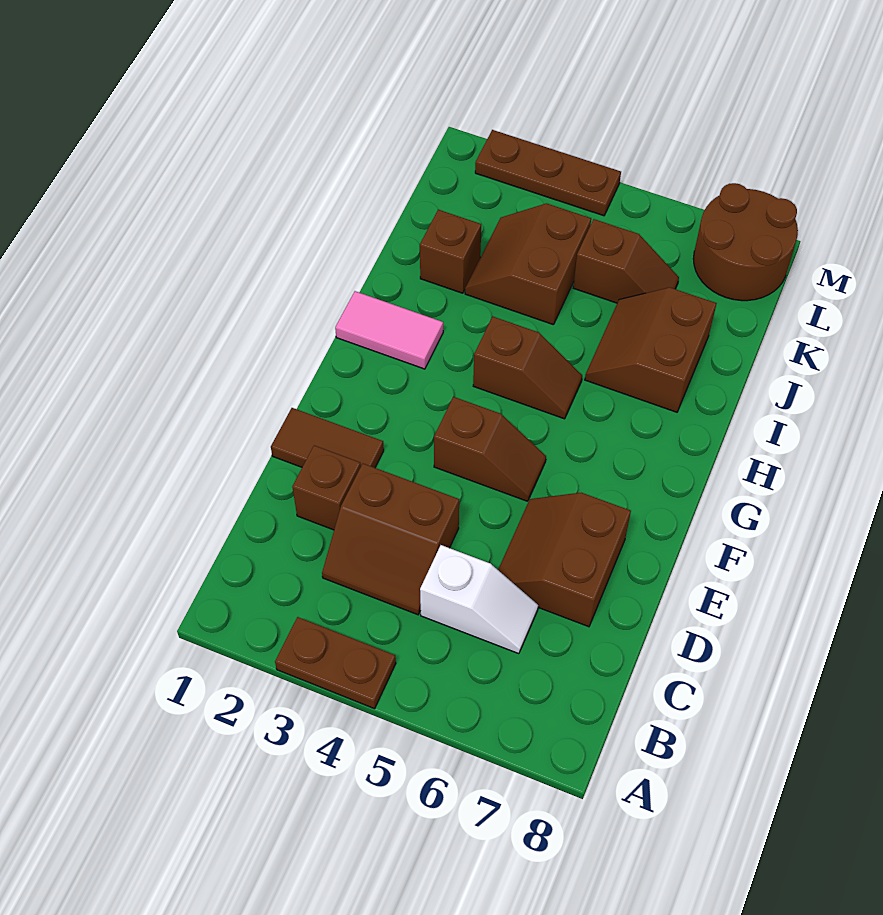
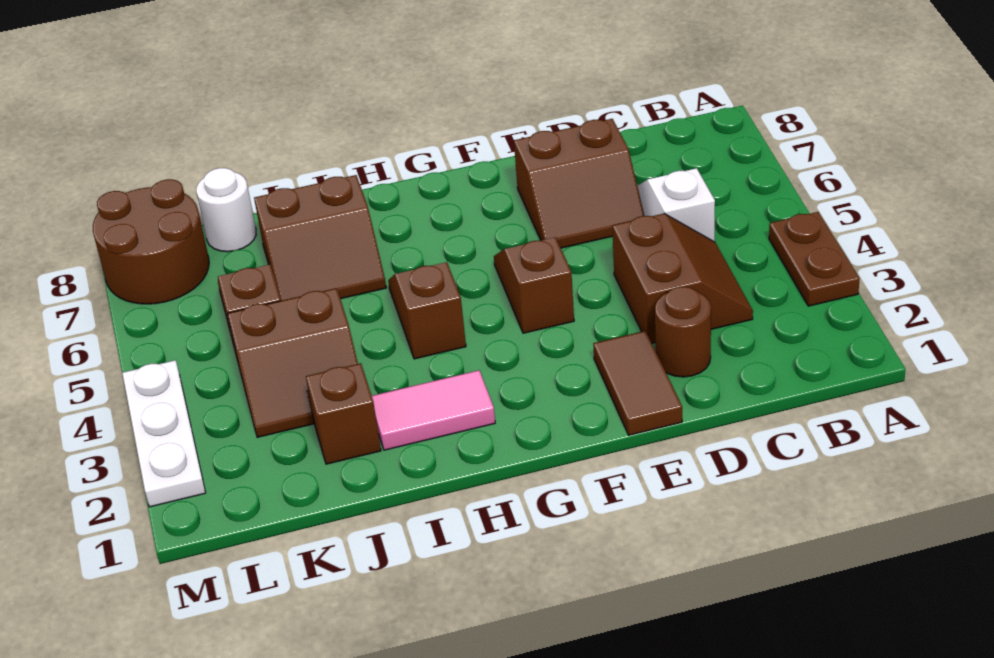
brown 1x1 brick [292,445,361,530] -> brown 1x1 round brick [655,287,711,377]
pink 1x2 tile [335,291,443,369] -> pink 1x2 tile turned to [372,370,495,450]
none -> white 1x1 round brick [196,168,256,252]
brown 1x3 plate [475,130,621,216] -> white 1x3 plate [122,360,206,507]

